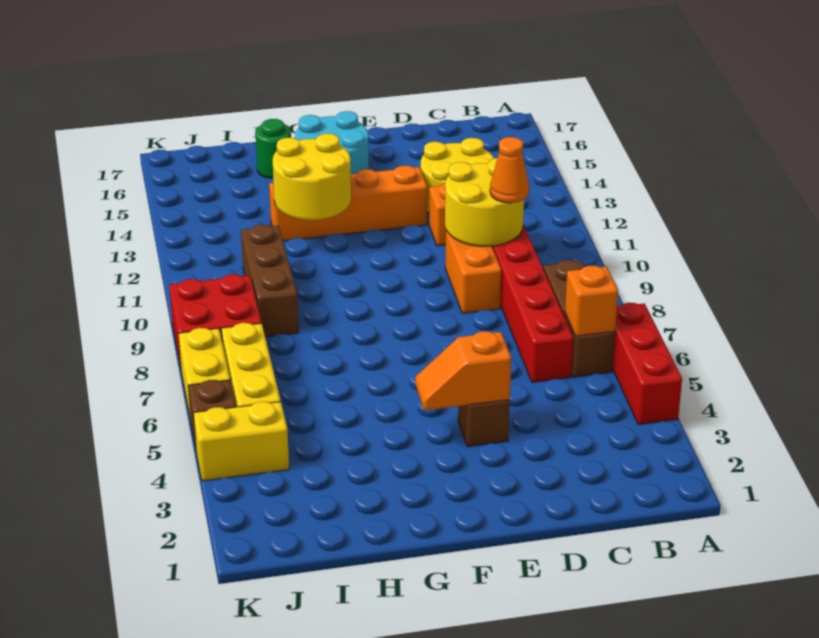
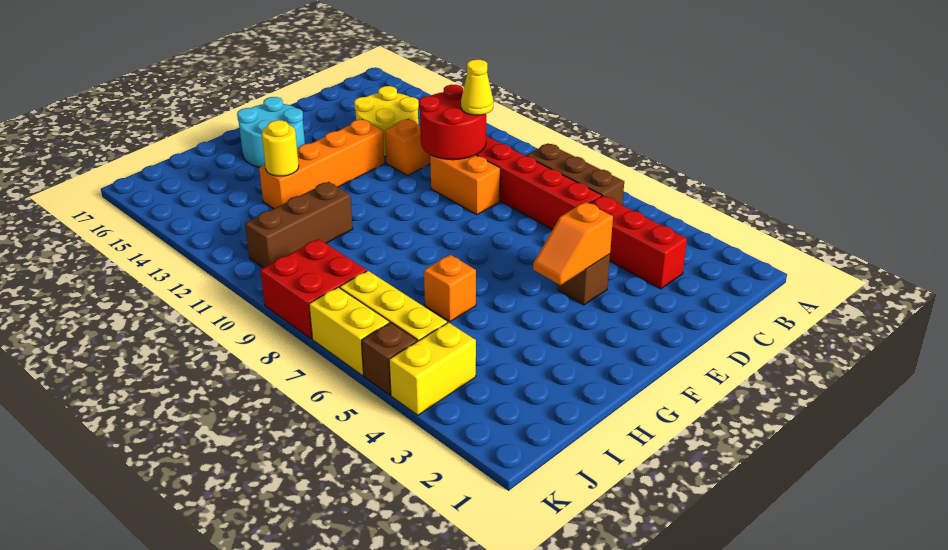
red 1x3 brick [612,303,682,424] -> red 1x3 brick moved to [591,196,687,289]
orange 1x1 brick [565,266,618,336] -> orange 1x1 brick moved to [424,255,476,322]
yellow 2x2 round brick [445,158,524,246] -> red 2x2 round brick [419,85,486,160]
orange 1x1 cone [490,137,529,203] -> yellow 1x1 cone [461,60,493,115]
yellow 2x2 round brick [273,134,351,220] -> yellow 1x1 round brick [262,120,299,176]
green 1x1 round brick [256,119,291,178] -> none
brown 1x3 brick [241,224,299,337] -> brown 1x3 brick turned to [245,182,353,268]

